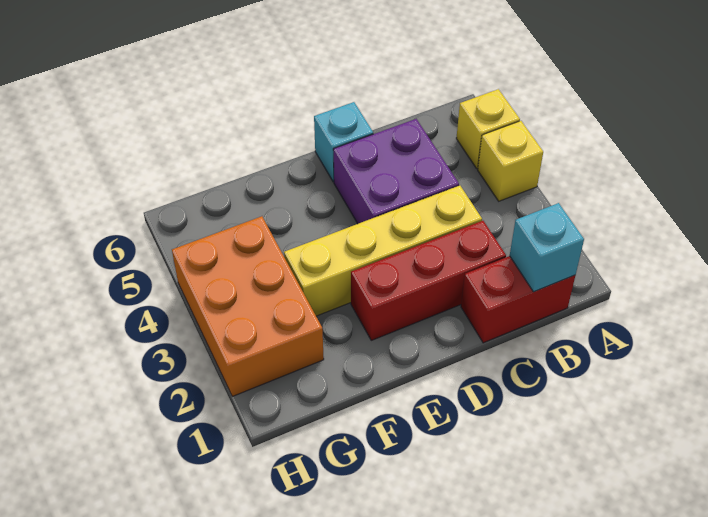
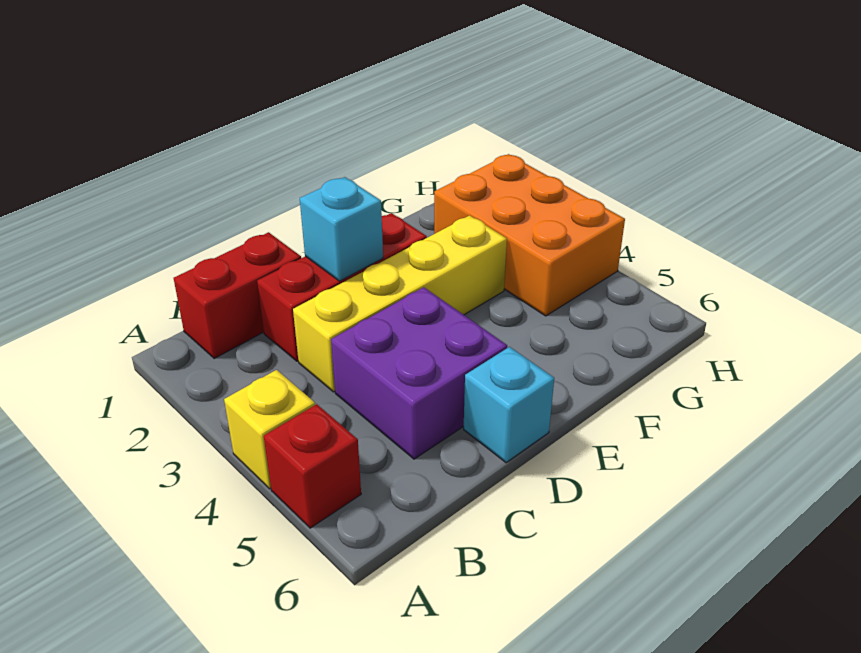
yellow 1x1 brick [456,89,520,169] -> red 1x1 brick [264,404,361,528]
cyan 1x1 brick [510,203,584,292] -> cyan 1x1 brick moved to [300,177,383,281]

